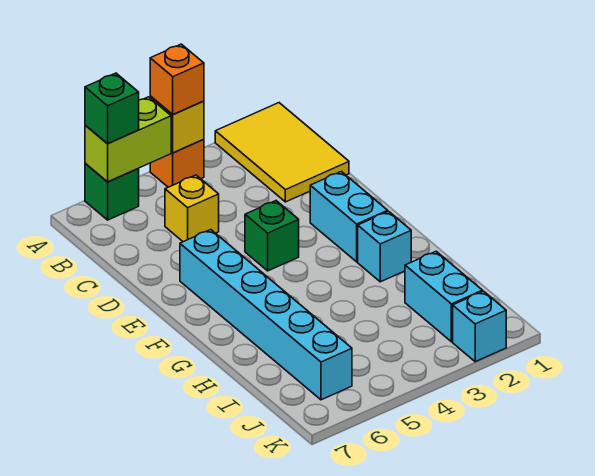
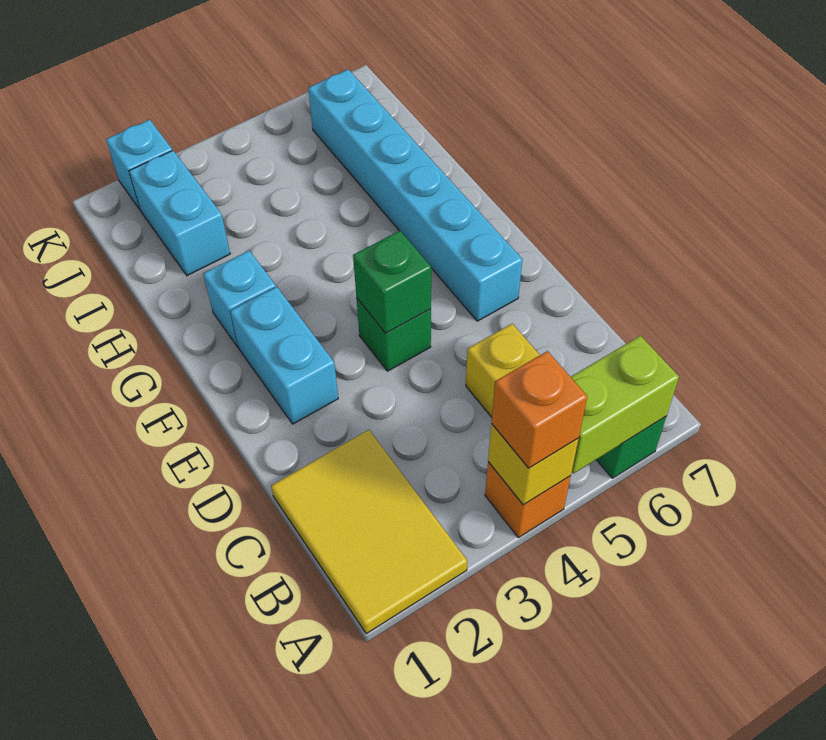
green 1x1 brick [85,73,139,144] -> green 1x1 brick moved to [353,231,431,333]

